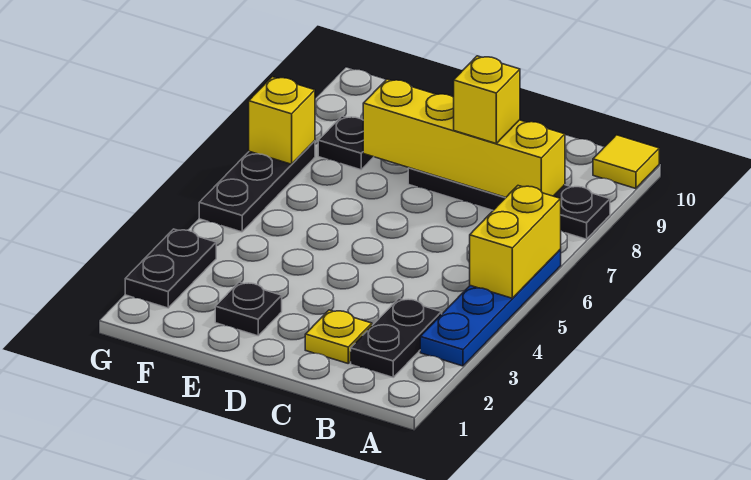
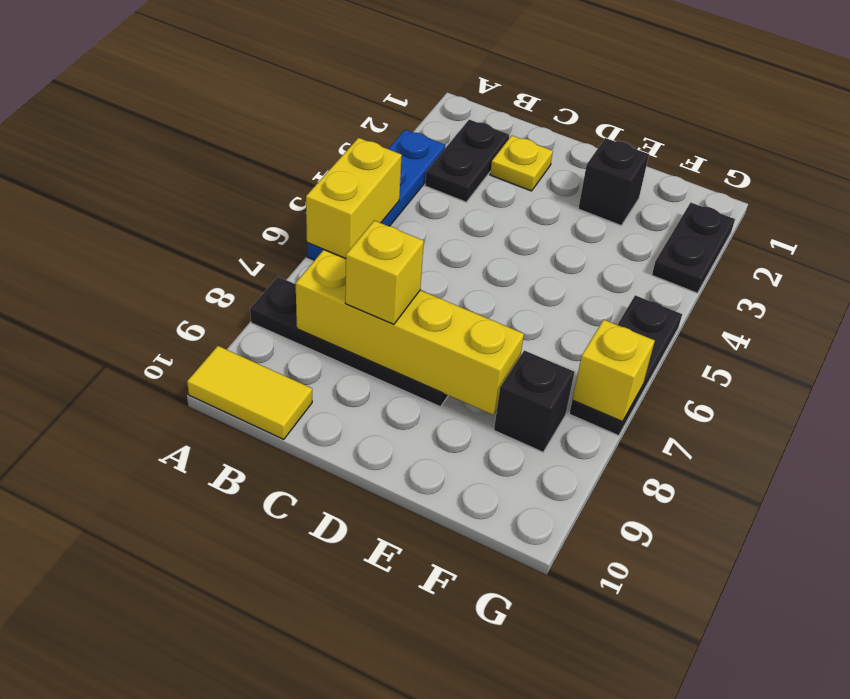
yellow 1x1 tile [593,135,659,189] -> yellow 1x2 tile [187,346,312,439]
black 1x1 plate [215,282,282,336] -> black 1x1 brick [578,138,649,226]
black 1x1 plate [318,116,373,170] -> black 1x1 brick [494,350,575,452]

